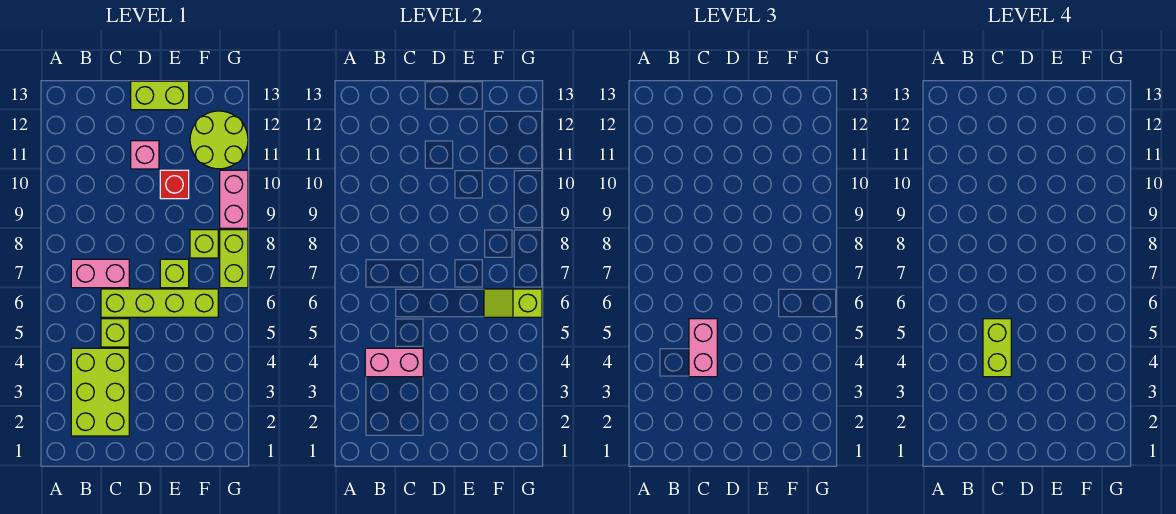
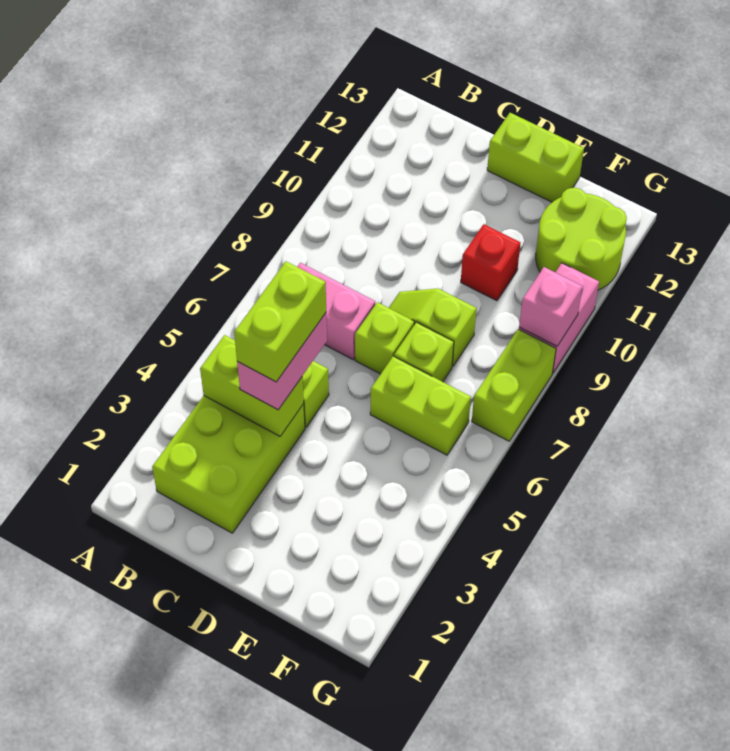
pink 1x2 brick [365,348,423,377] -> lime 1x2 brick [200,335,304,436]
lime 1x4 brick [101,289,218,317] -> lime 1x2 brick [370,356,471,455]
pink 1x1 brick [131,141,159,169] -> pink 1x1 brick moved to [519,267,582,346]
lime 1x2 slope [484,289,542,317] -> lime 1x2 slope moved to [389,288,476,366]
lime 1x1 brick [190,230,218,258] -> lime 1x1 brick moved to [355,302,414,374]

